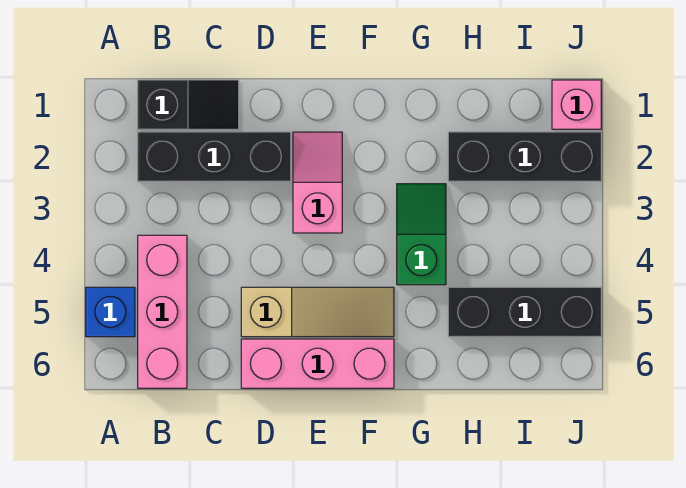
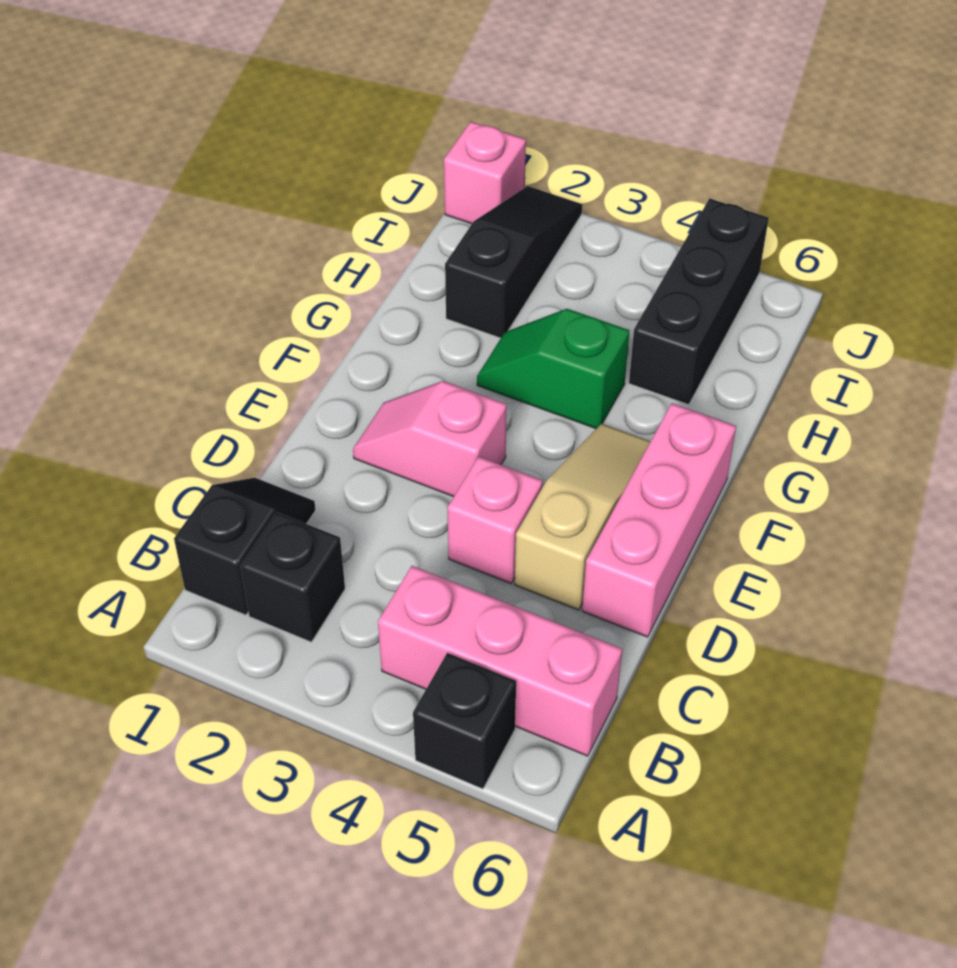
blue 1x1 brick [86,287,135,337] -> black 1x1 brick [413,653,516,789]
black 1x3 brick [138,132,291,181] -> black 1x1 brick [241,512,345,642]
none -> pink 1x1 brick [447,457,543,584]
black 1x3 brick [448,132,601,181] -> black 1x3 slope [445,186,582,338]

